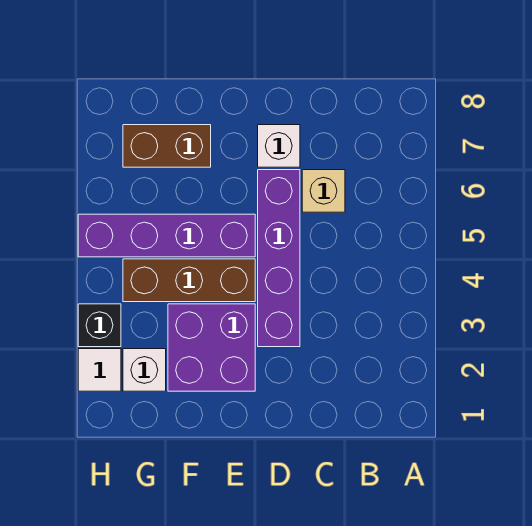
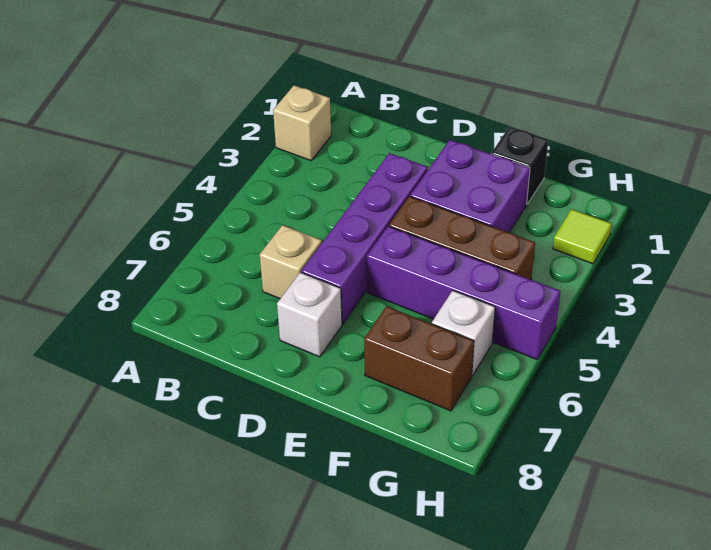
none -> tan 1x1 brick [273,85,331,161]
white 1x1 brick [123,349,166,391] -> white 1x1 brick moved to [432,291,495,376]
white 1x1 tile [78,349,121,391] -> lime 1x1 tile [553,209,612,264]
black 1x1 brick [78,304,121,347] -> black 1x1 brick moved to [491,127,548,204]

